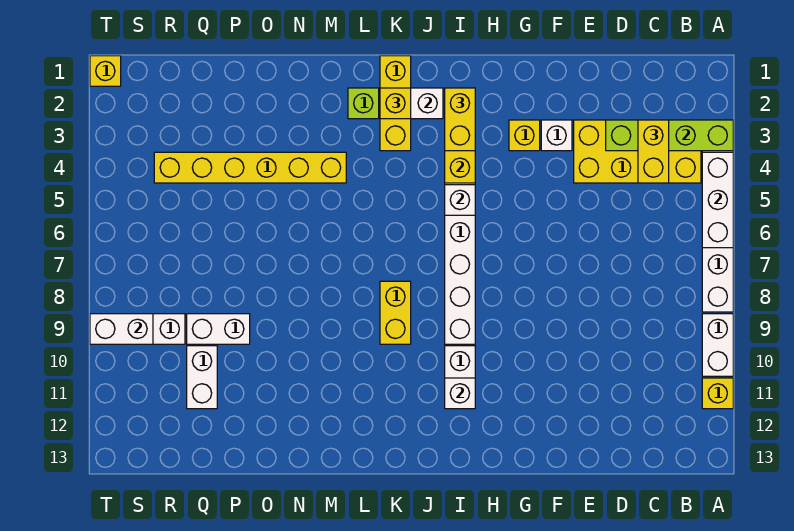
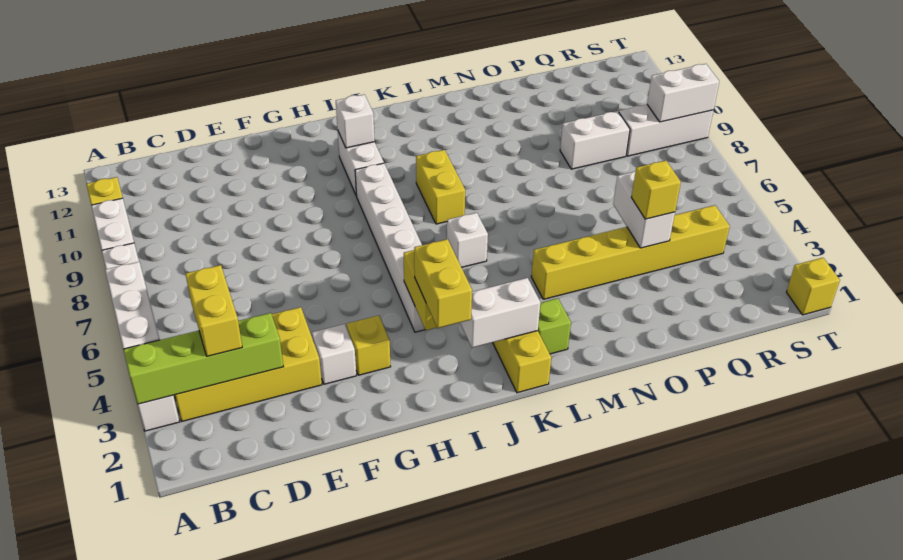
white 1x1 brick [445,185,475,215] -> white 1x1 brick moved to [447,213,488,267]
yellow 1x1 brick [380,88,411,119] -> yellow 1x1 brick moved to [631,161,681,219]
white 1x2 brick [187,346,217,409] -> white 1x2 brick moved to [613,171,675,248]

